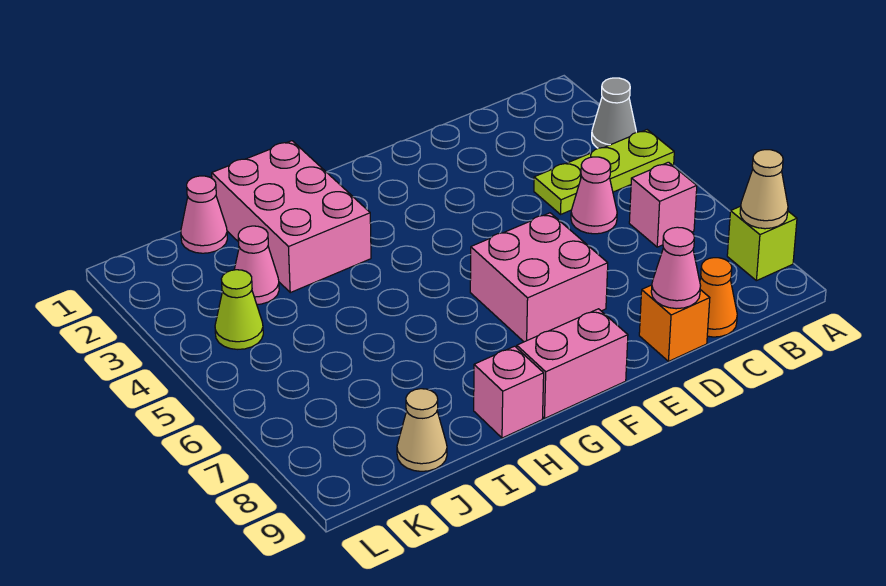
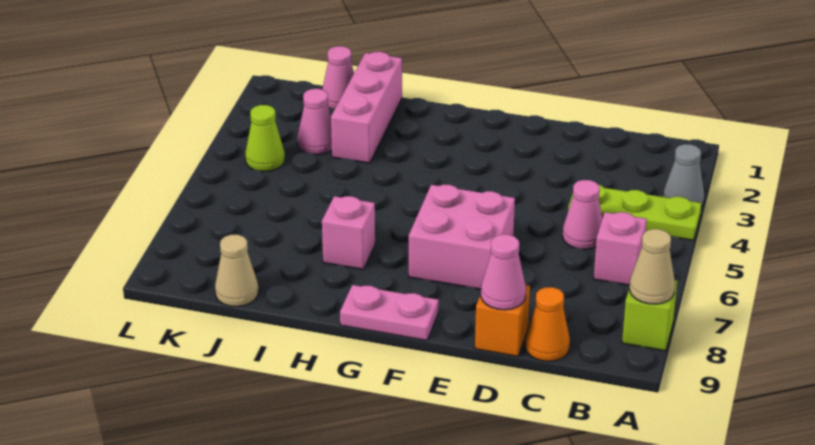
pink 1x2 brick [517,309,628,418] -> pink 1x2 plate [340,285,439,341]
pink 2x3 brick [212,141,371,293] -> pink 1x3 brick [331,52,402,163]
pink 1x1 brick [474,346,544,438] -> pink 1x1 brick moved to [322,196,375,270]

